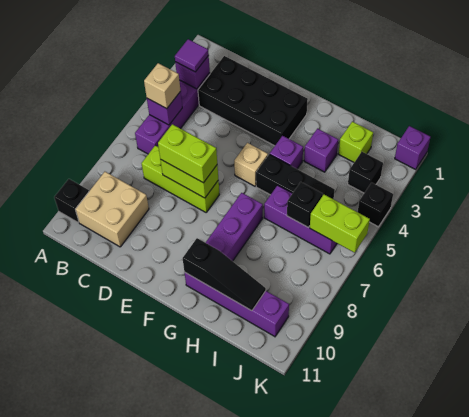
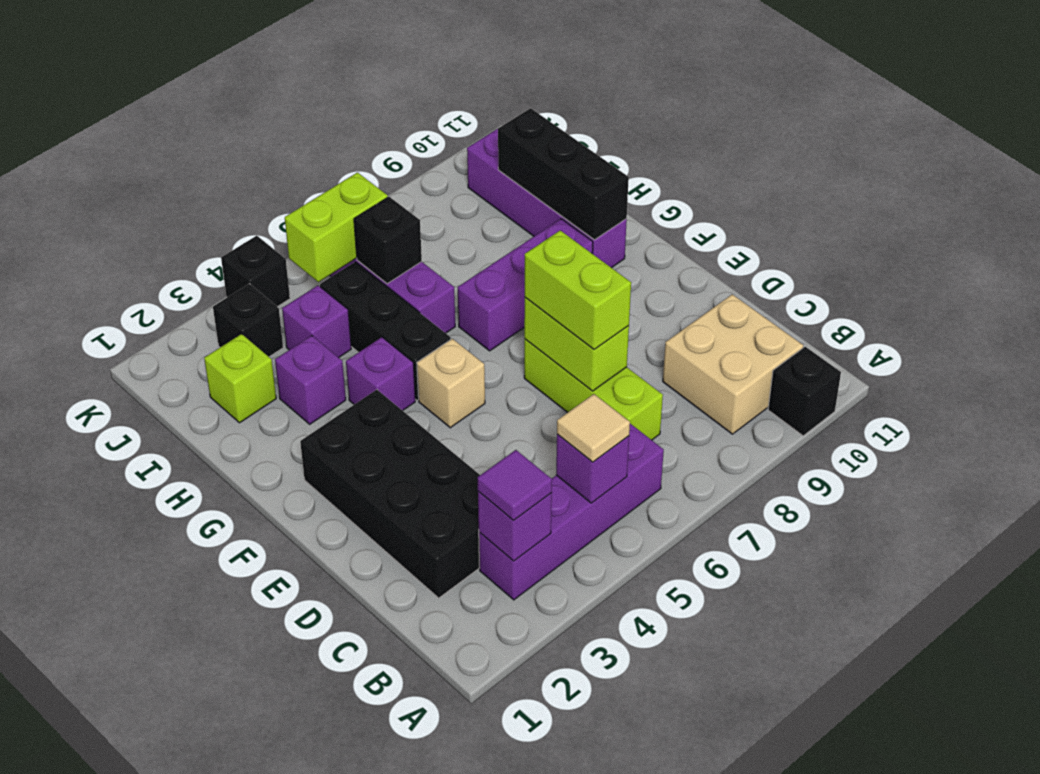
tan 1x1 brick [144,63,181,109] -> tan 1x1 tile [557,394,630,462]
black 1x3 slope [183,238,266,311] -> black 1x3 brick [498,108,629,240]
lime 1x2 brick [310,195,370,253] -> lime 1x2 brick turned to [285,173,388,282]
purple 1x1 brick [395,126,431,170] -> purple 1x1 brick moved to [282,285,351,358]

